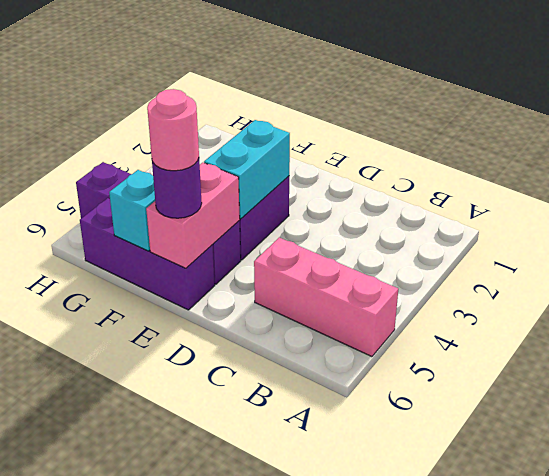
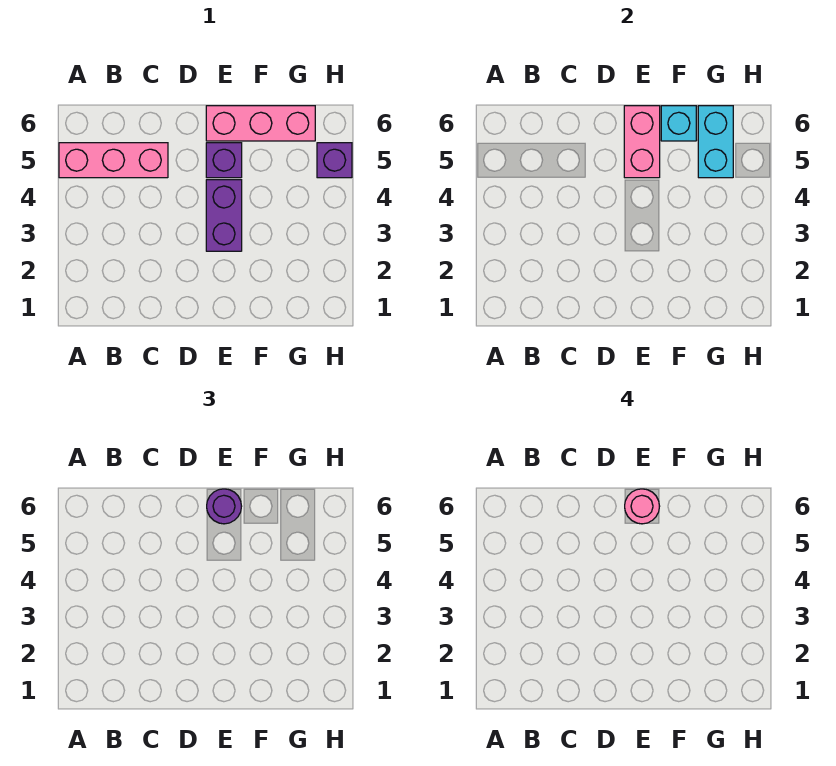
cyan 1x2 brick [204,120,290,219] -> cyan 1x2 brick moved to [698,106,733,178]
purple 1x3 brick [80,198,215,310] -> pink 1x3 brick [206,106,315,141]

